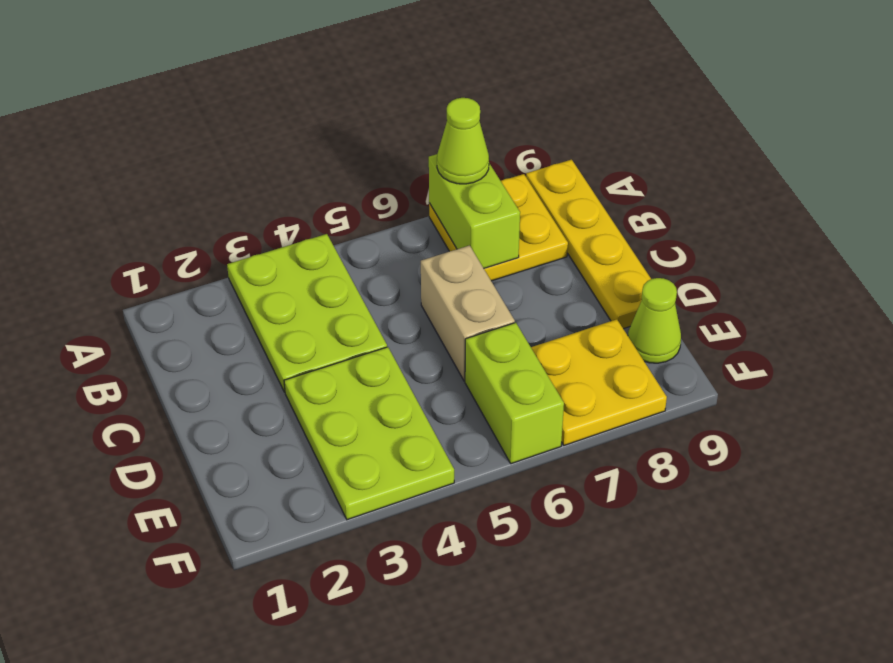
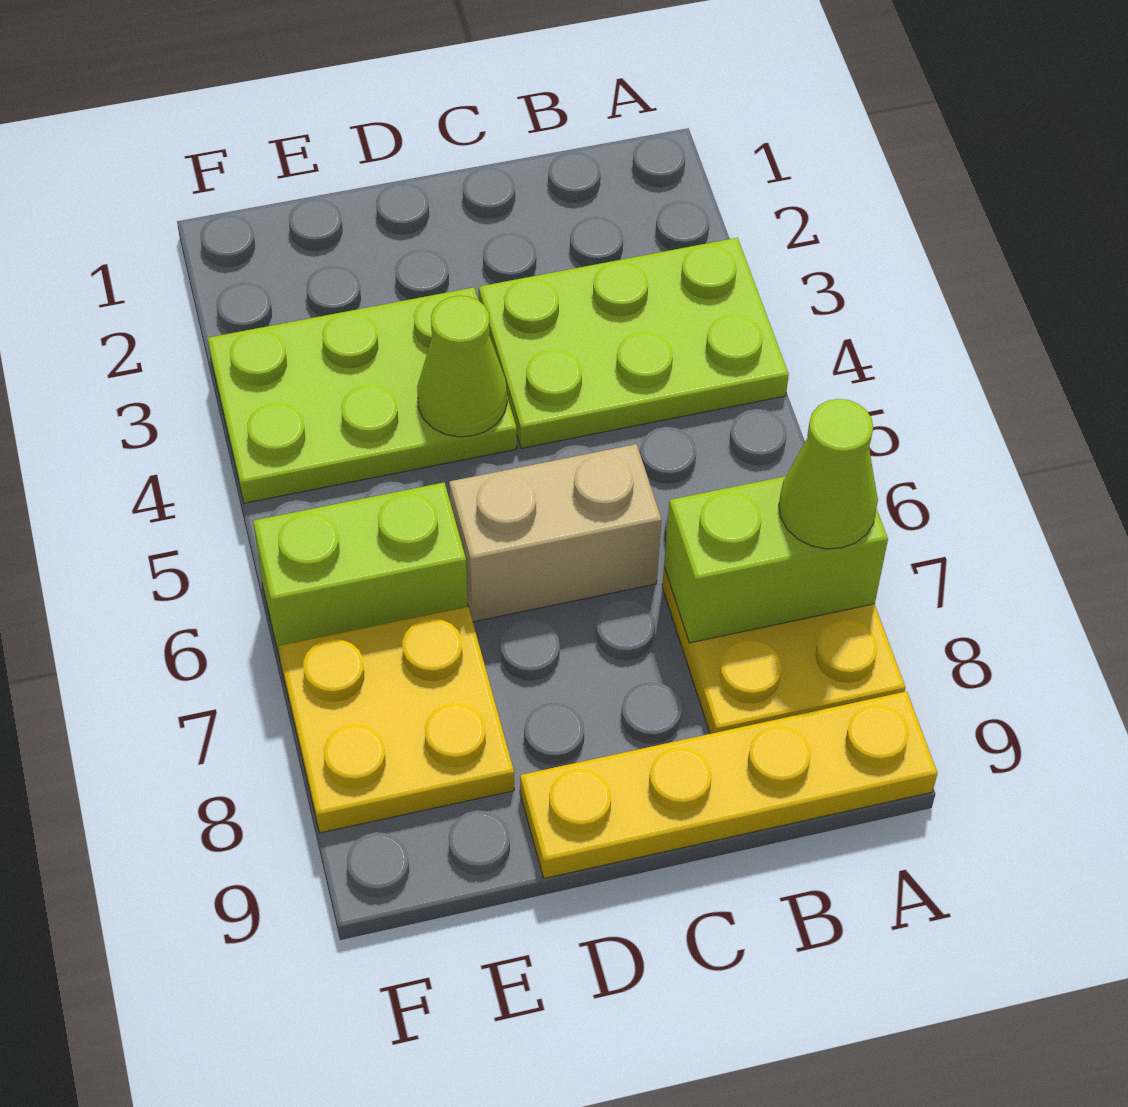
lime 1x1 cone [628,278,681,363] -> lime 1x1 cone moved to [417,296,507,437]

